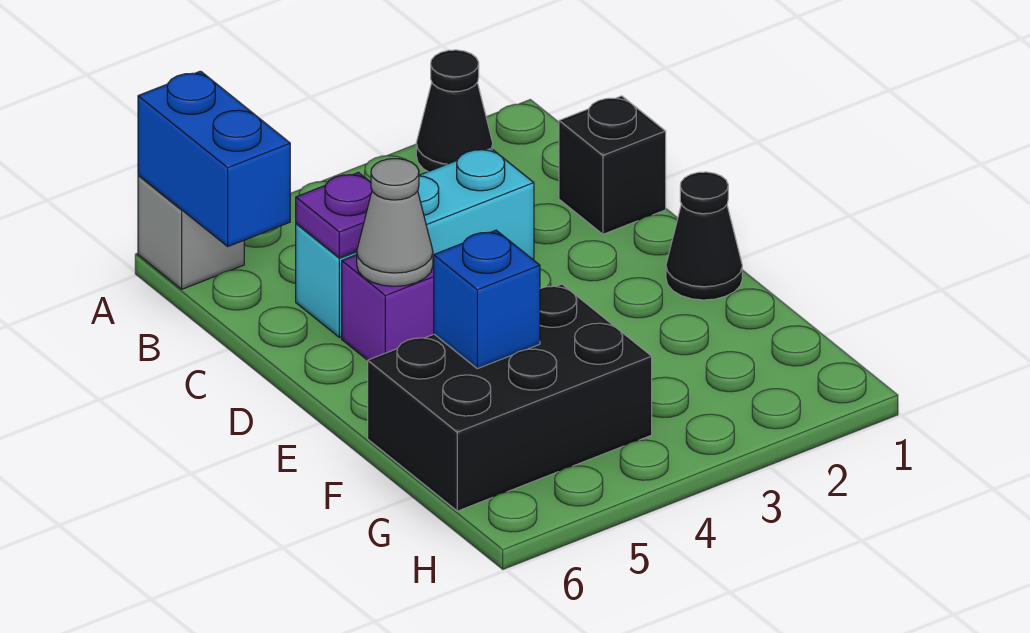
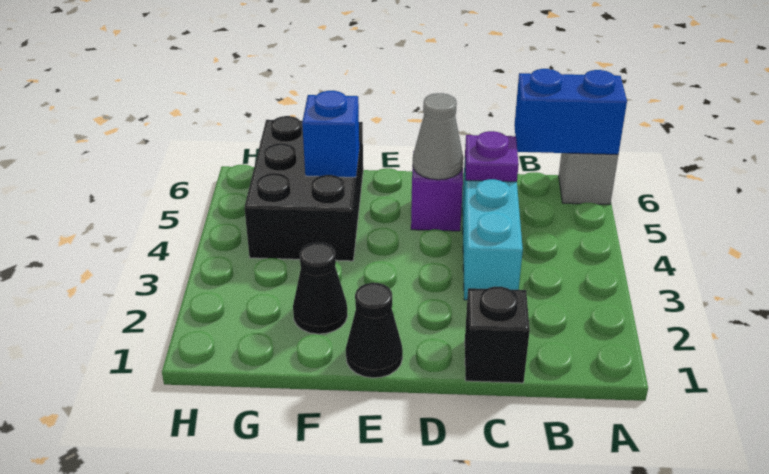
black 1x1 cone [416,50,493,172] -> black 1x1 cone moved to [293,243,348,334]

